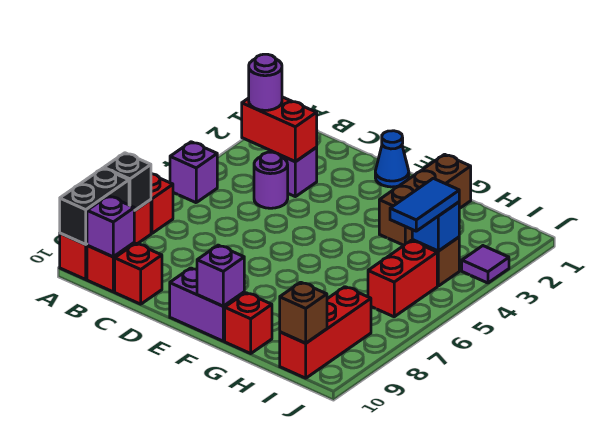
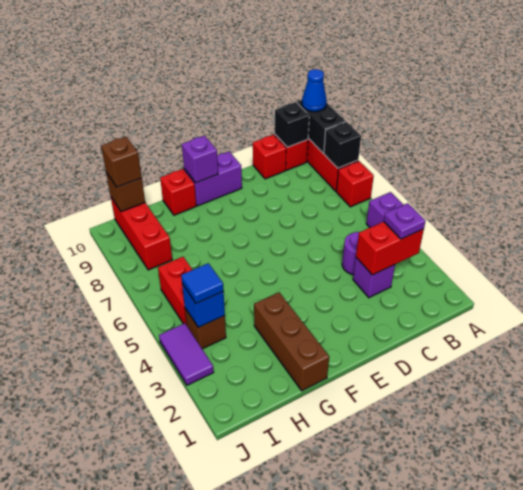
purple 1x1 round brick [249,54,282,110] -> purple 1x1 plate [384,203,425,239]
purple 1x1 brick [87,196,134,257] -> black 1x1 brick [275,102,309,147]
blue 1x1 cone [375,131,409,187] -> blue 1x1 cone moved to [302,69,327,112]
blue 1x2 tile [390,178,459,231] -> blue 1x1 tile [181,263,224,304]
none -> brown 1x1 brick [101,137,142,187]
purple 1x1 tile [462,246,509,283] -> purple 1x2 tile [159,323,214,385]

